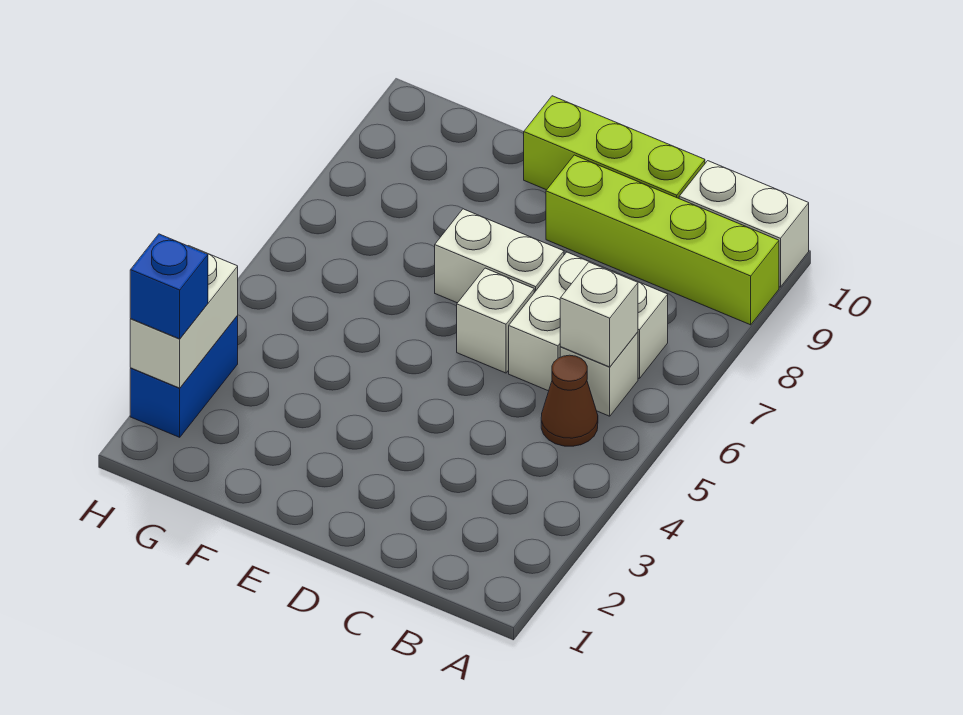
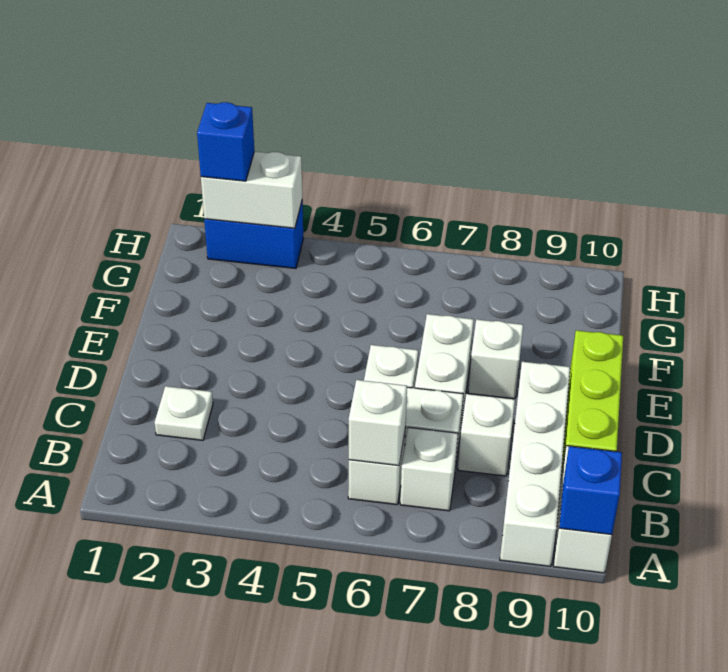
lime 1x4 brick [546,155,779,325] -> white 1x4 brick [500,362,570,566]
none -> blue 1x1 brick [559,446,622,535]
brown 1x1 cone [541,355,598,446] -> none
none -> white 1x1 plate [154,386,213,440]
none -> white 1x1 brick [458,394,515,476]
none -> white 1x1 brick [468,319,523,399]

